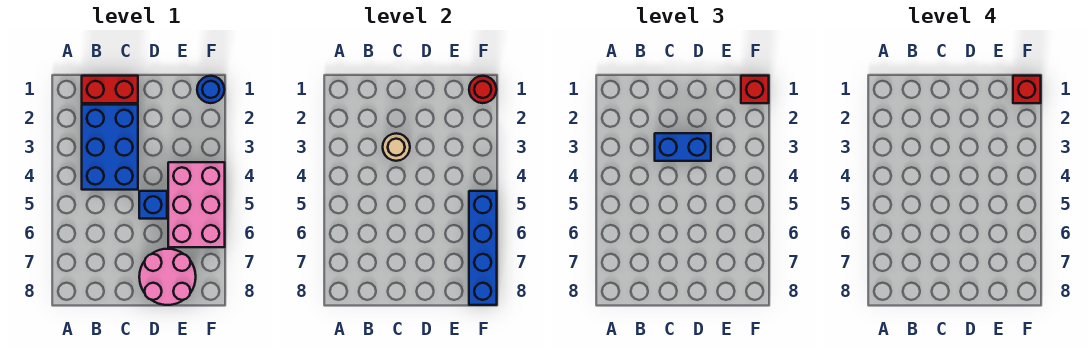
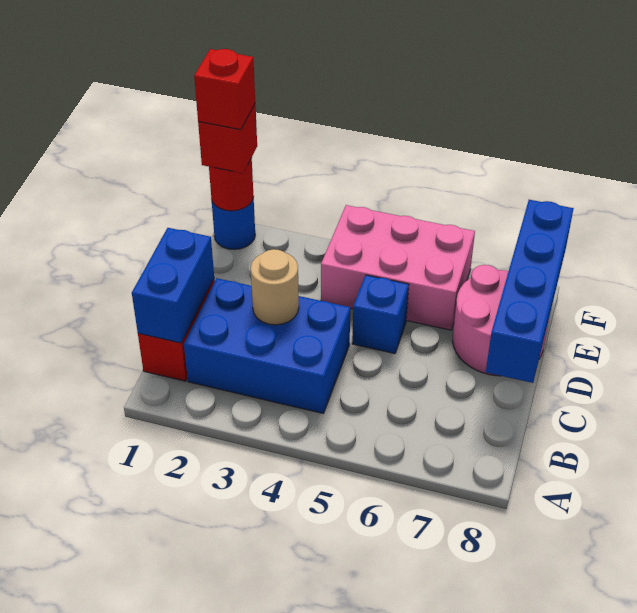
blue 1x2 brick [655,133,711,161] -> blue 1x2 brick moved to [132,228,214,343]
blue 1x4 brick [469,191,497,305] -> blue 1x4 brick turned to [486,200,574,383]

